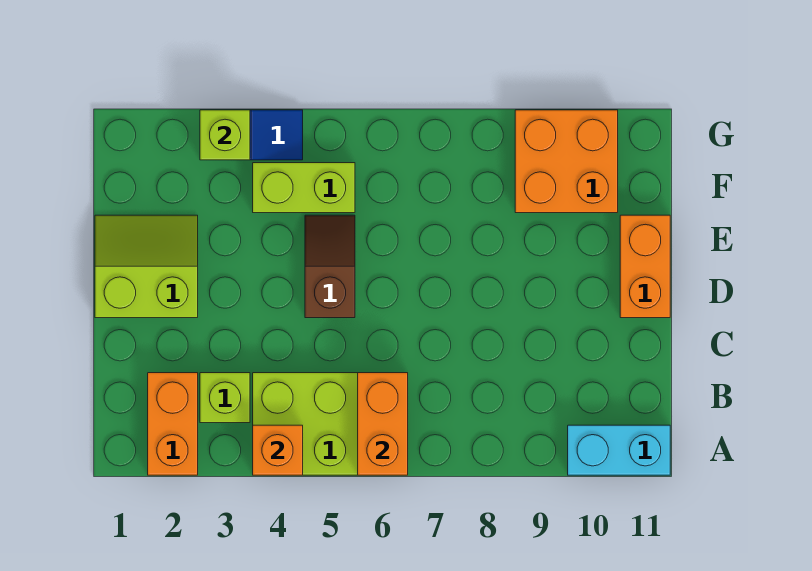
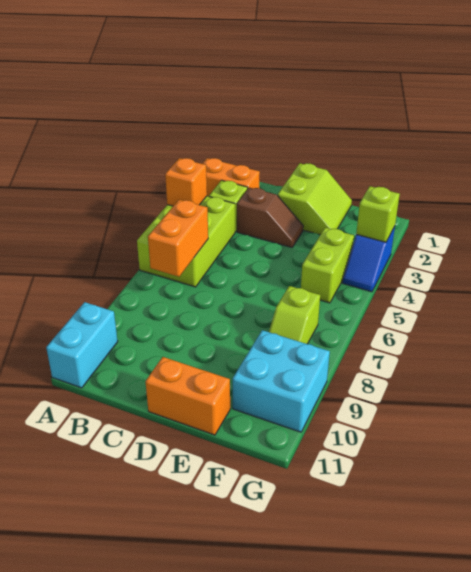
orange 1x2 brick [358,373,408,475] -> orange 1x2 brick turned to [148,200,208,277]
brown 1x2 slope [305,215,355,318] -> brown 1x2 slope moved to [237,188,303,247]
none -> lime 1x2 slope [269,286,320,344]
orange 2x2 brick [515,110,618,213] -> cyan 2x2 brick [233,330,330,432]

